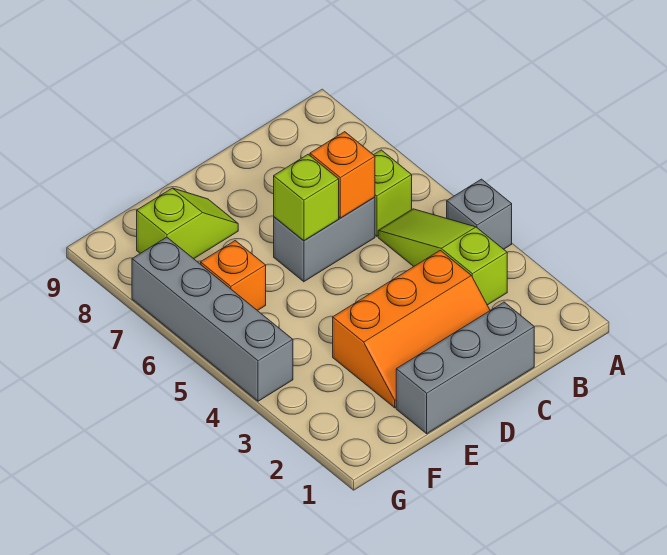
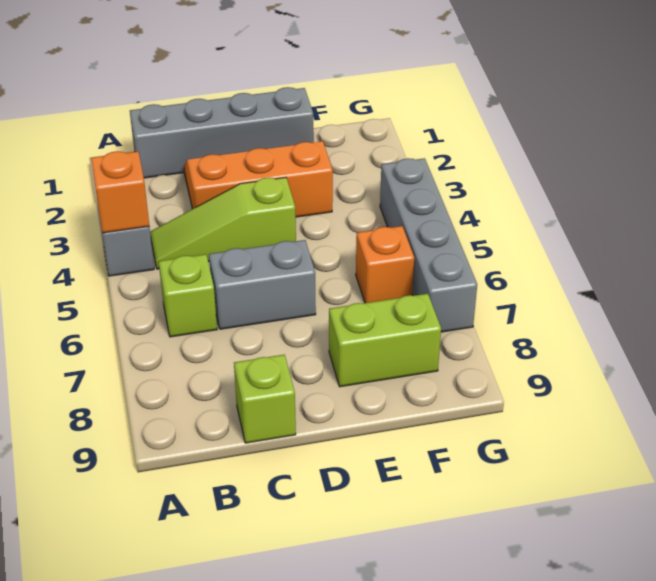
lime 1x3 slope [378,209,507,305] -> lime 1x3 slope turned to [150,177,296,269]
grey 1x3 brick [396,302,534,434] -> grey 1x4 brick [130,87,314,178]
orange 1x1 brick [310,132,375,218] -> orange 1x1 brick moved to [91,151,149,233]
lime 1x1 brick [274,154,339,241] -> lime 1x1 brick moved to [234,355,296,443]
lime 1x2 slope [137,188,238,259] -> lime 1x2 brick [329,294,441,387]

